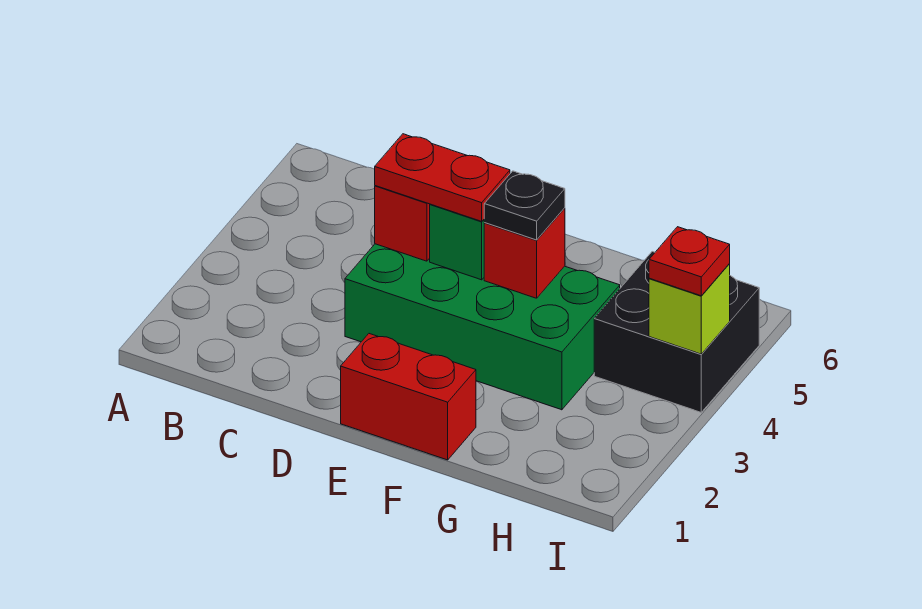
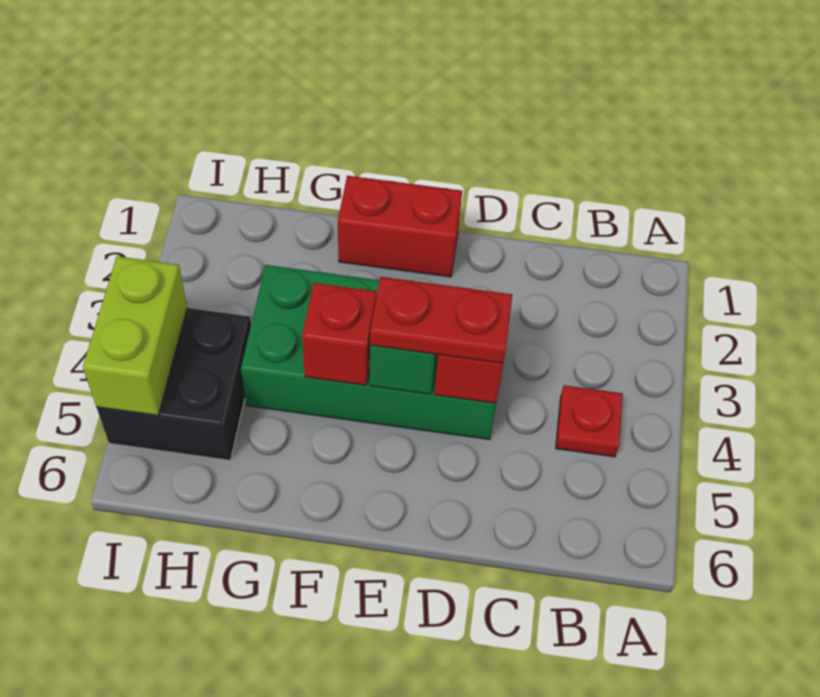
black 1x1 plate [484,171,565,240] -> none
lime 1x1 brick [649,264,730,354] -> lime 1x2 brick [83,256,187,415]
red 1x1 plate [649,227,730,296] -> red 1x1 plate moved to [556,385,623,457]

